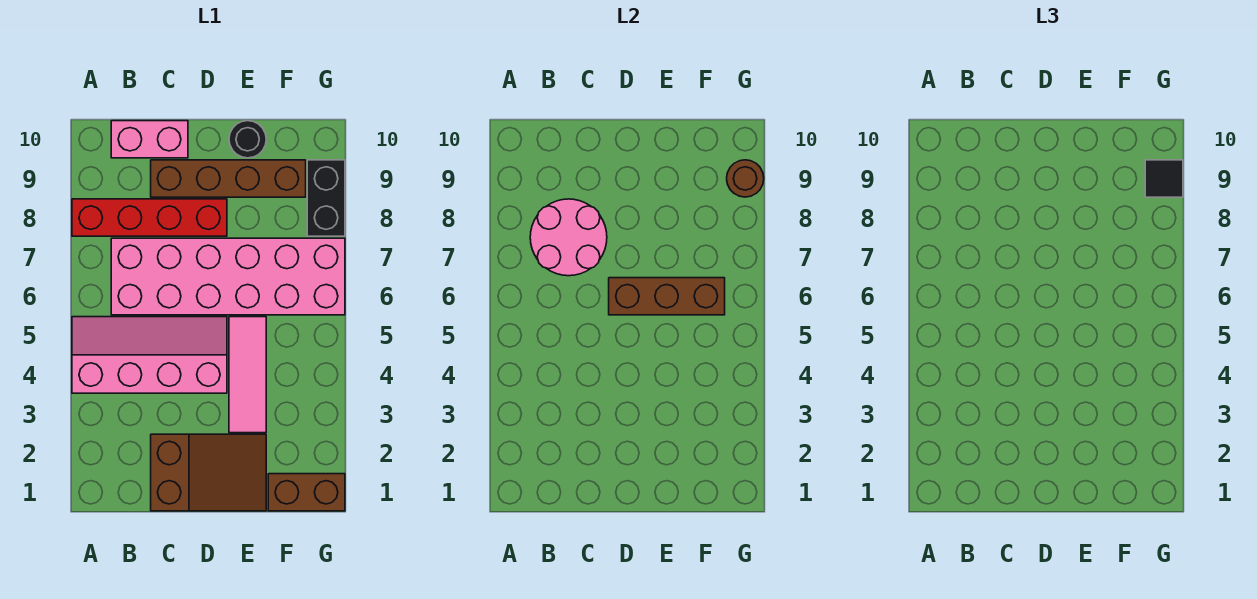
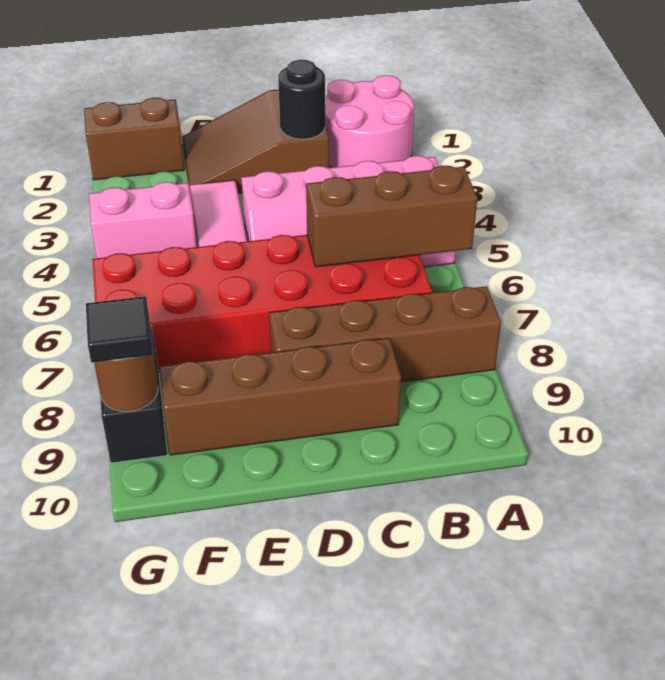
red 1x4 brick [72,199,227,236] -> brown 1x4 brick [269,286,501,382]
pink 2x6 brick [111,238,345,315] -> red 2x6 brick [93,235,432,372]
pink 2x2 round brick [530,199,607,276] -> pink 2x2 round brick moved to [325,75,414,168]
pink 1x2 brick [111,121,188,158] -> pink 1x2 brick moved to [89,182,197,258]
brown 1x3 brick [609,278,725,315] -> brown 1x3 brick moved to [306,166,477,267]
black 1x1 round brick [229,121,266,158] -> black 1x1 round brick moved to [278,60,325,139]

